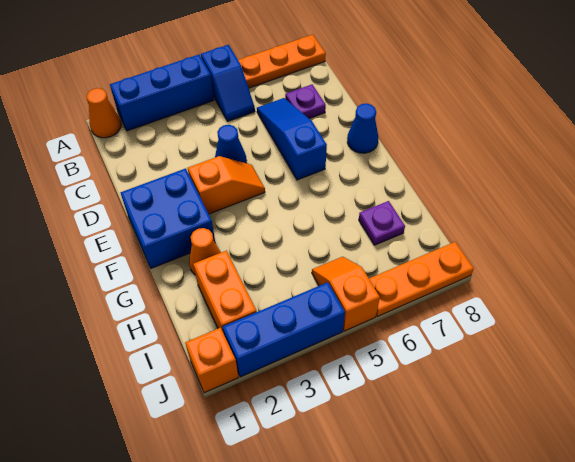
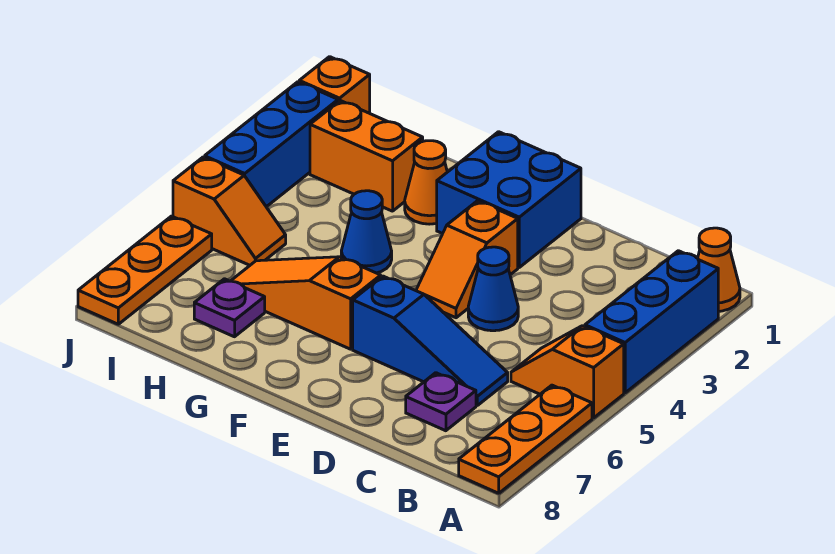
blue 1x2 slope [201,45,255,121] -> orange 1x2 slope [511,326,624,418]
blue 1x1 cone [347,103,378,153] -> blue 1x1 cone moved to [341,191,392,273]
none -> orange 1x3 slope [231,257,381,349]

